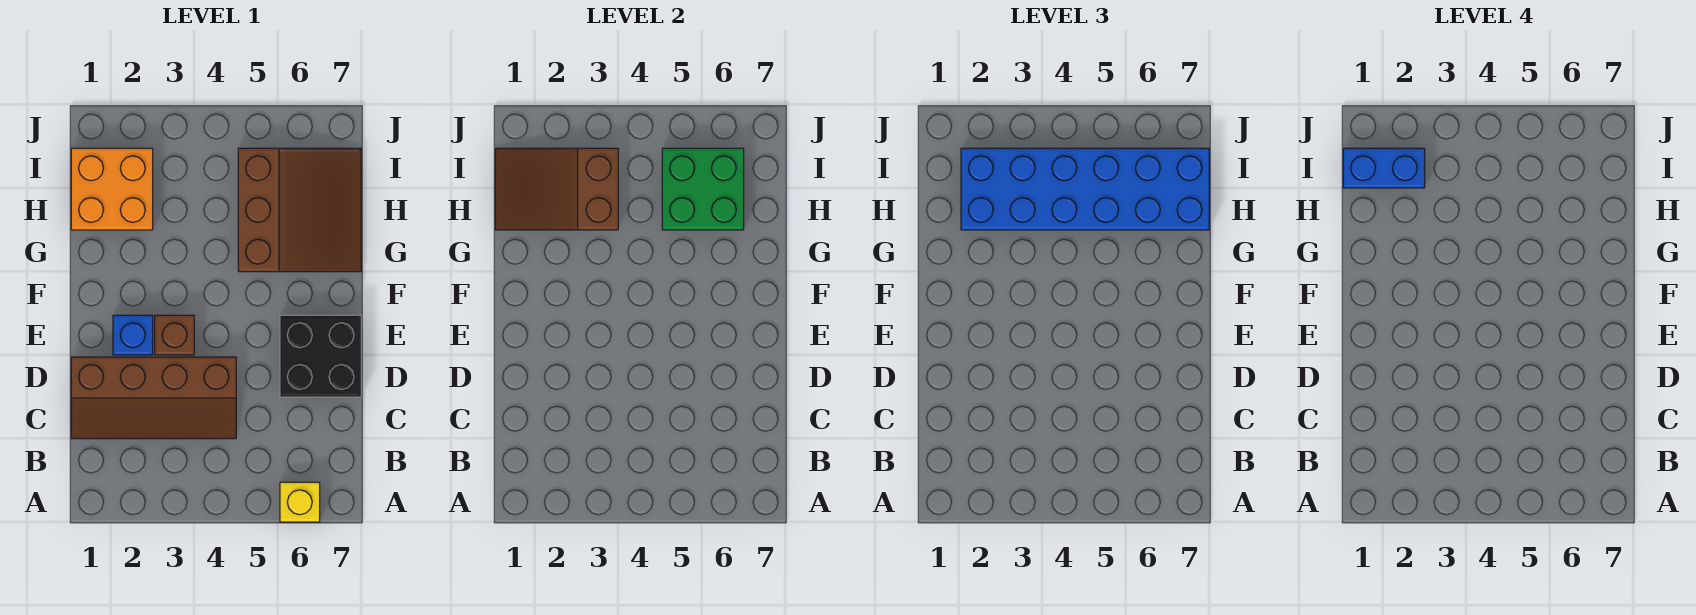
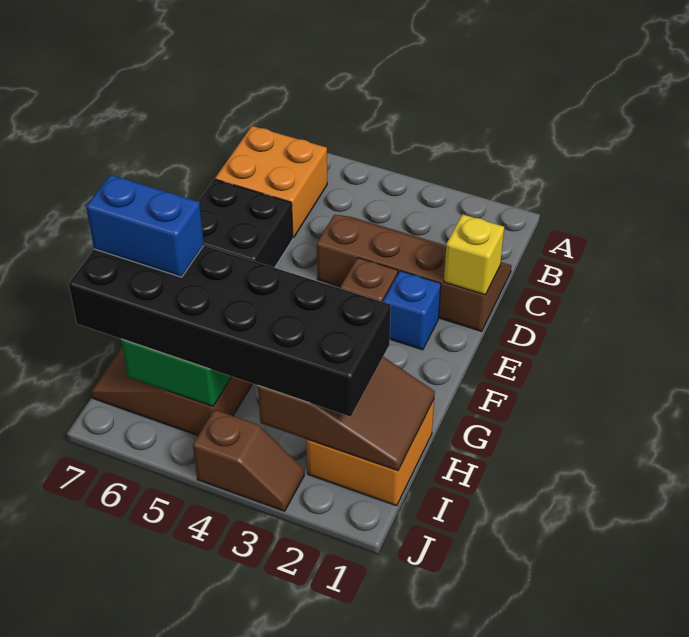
yellow 1x1 brick [280,482,320,522] -> yellow 1x1 brick moved to [444,214,504,295]
none -> orange 2x2 brick [215,126,327,238]
blue 2x6 brick [961,148,1209,230] -> black 2x6 brick [69,246,391,417]
blue 1x2 brick [1343,148,1425,188] -> blue 1x2 brick moved to [86,175,204,277]
none -> brown 1x2 slope [193,410,304,511]

